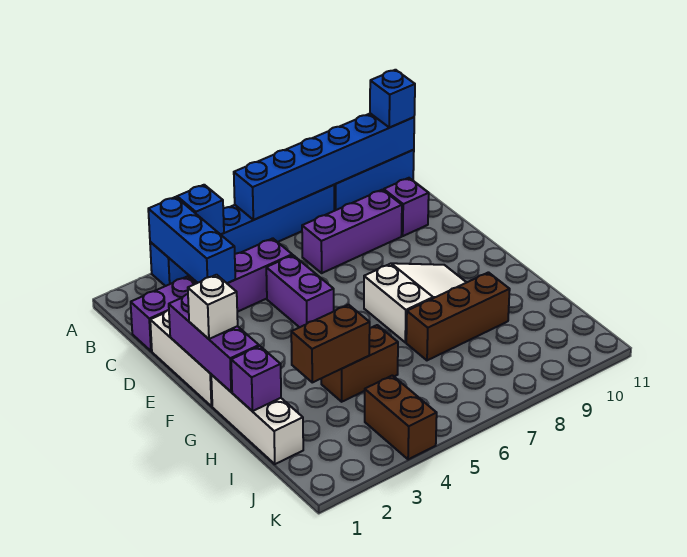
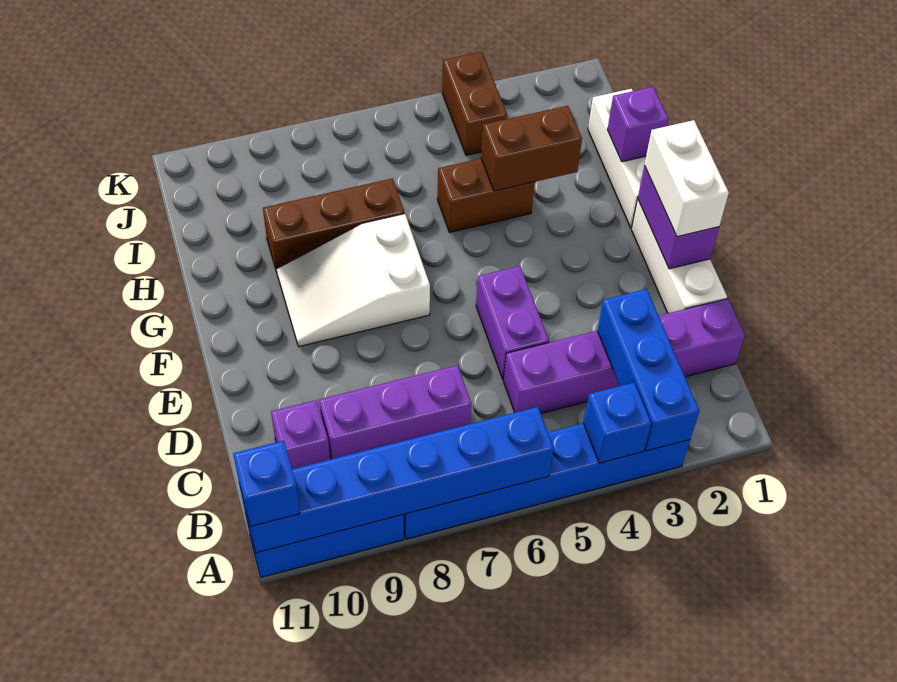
purple 1x3 brick [169,294,259,392] -> purple 1x2 brick [638,166,719,269]
white 1x1 brick [188,275,238,339] -> white 1x2 brick [645,120,729,237]

